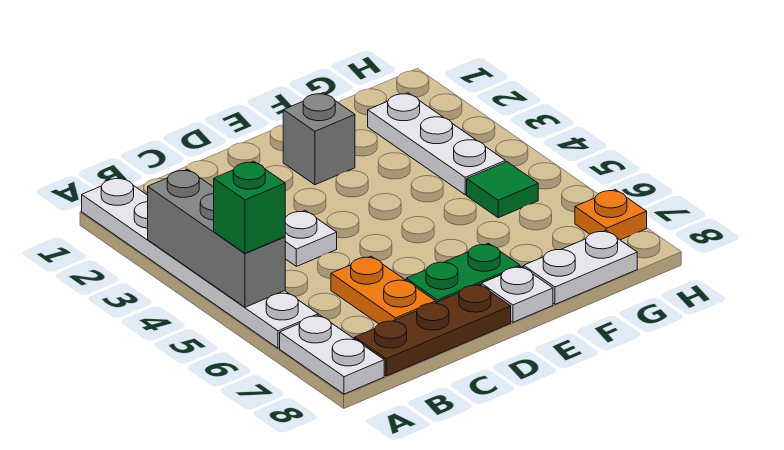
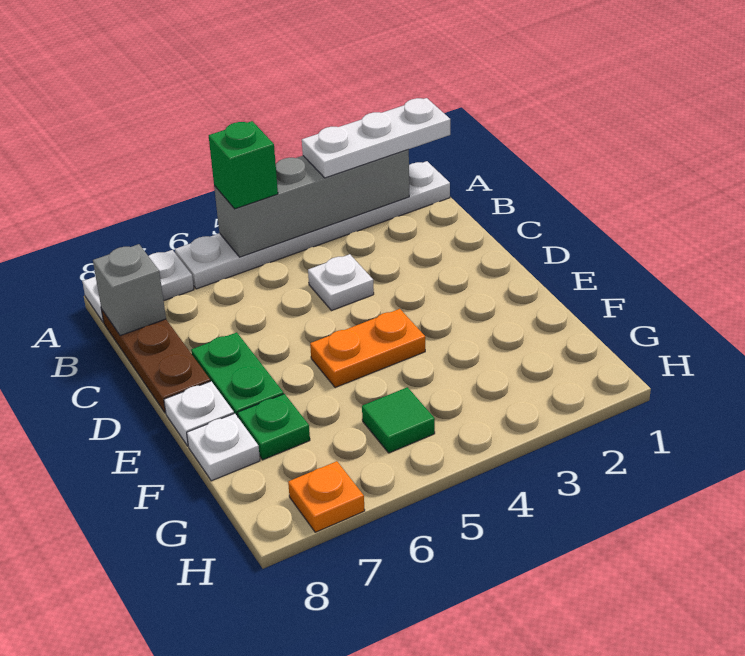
grey 1x3 brick [148,169,285,307] -> grey 1x4 brick [214,150,409,257]
orange 1x2 plate [331,256,436,324] -> orange 1x2 plate moved to [310,309,425,388]
grey 1x1 brick [283,93,355,185] -> grey 1x1 brick moved to [93,244,166,336]
none -> green 1x1 plate [238,394,310,460]
white 1x2 plate [524,231,637,304] -> white 1x1 plate [187,413,260,481]
white 1x3 plate [368,93,505,195] -> white 1x3 plate moved to [302,98,450,178]

